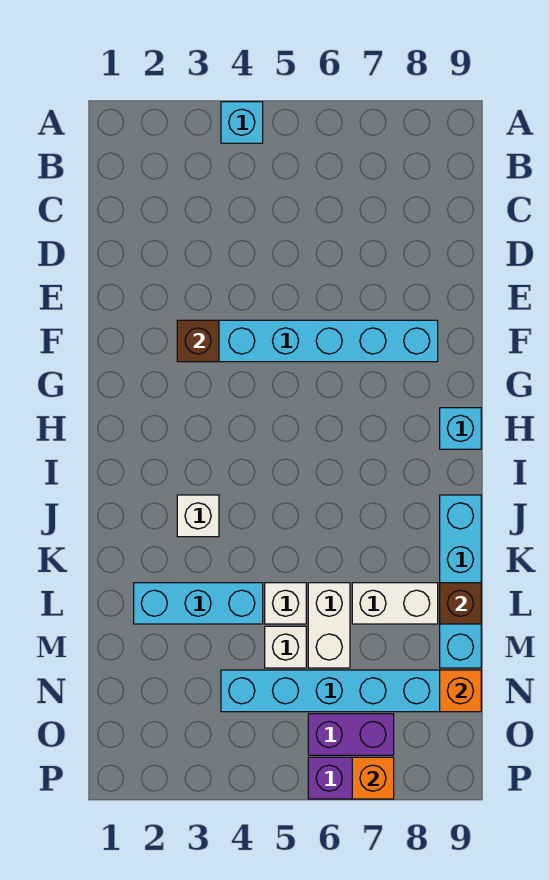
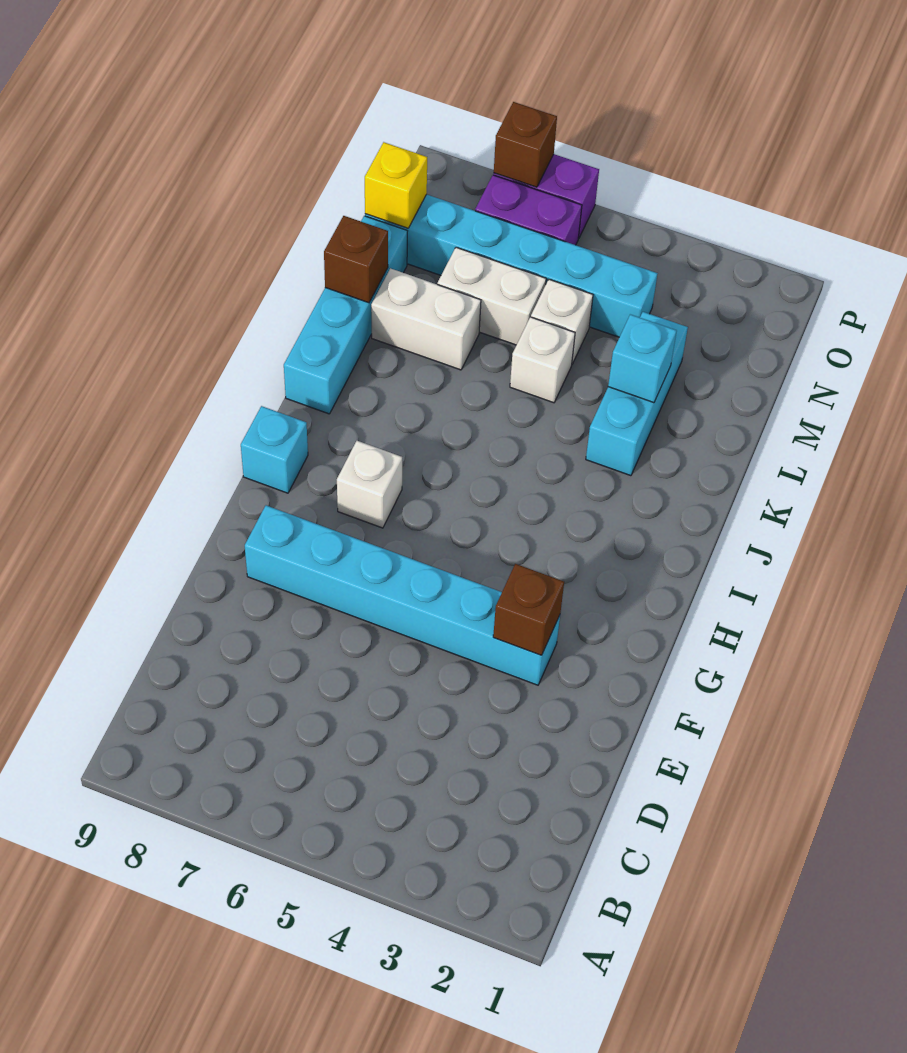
cyan 1x1 brick [221,102,263,143] -> cyan 1x1 brick moved to [608,314,677,403]
white 1x1 brick [177,495,219,537] -> white 1x1 brick moved to [337,441,402,528]
cyan 1x3 brick [134,583,263,624] -> cyan 1x3 brick turned to [586,312,688,476]
white 1x2 brick [308,583,350,668] -> white 1x2 brick turned to [437,247,546,345]
orange 1x1 brick [440,670,481,712] -> yellow 1x1 brick [365,142,427,228]
orange 1x1 brick [352,757,394,799] -> brown 1x1 brick [494,102,557,187]

